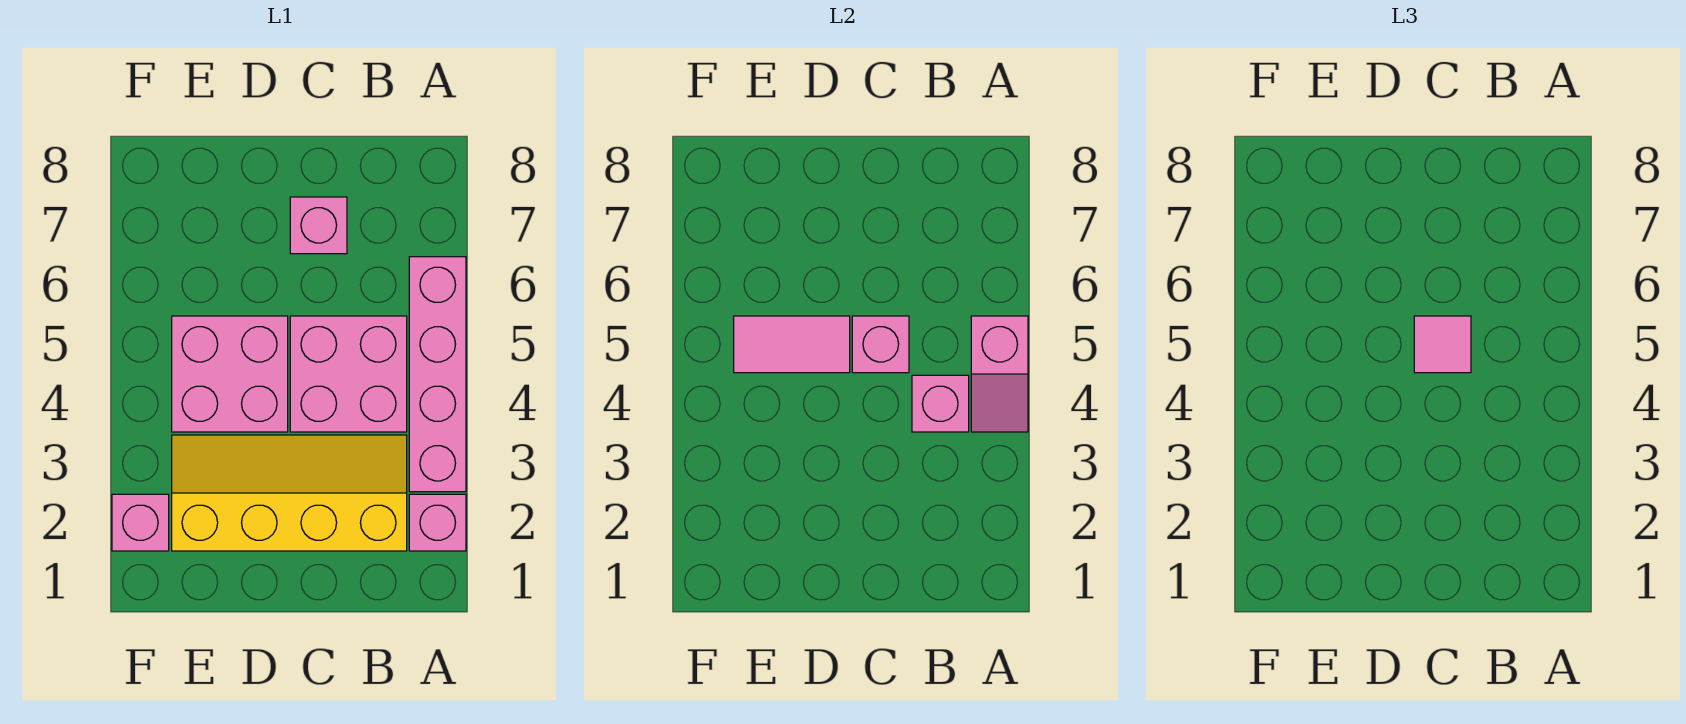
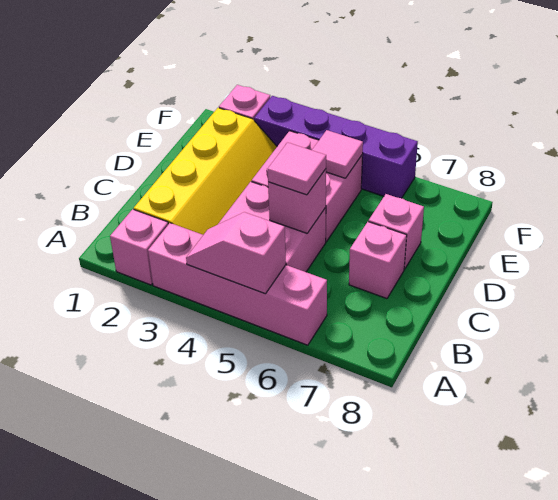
pink 1x1 brick [912,375,969,432] -> pink 1x1 brick moved to [369,194,424,269]
pink 1x2 tile [734,316,850,373] -> pink 1x1 tile [312,130,363,178]
none -> purple 1x4 brick [254,96,418,198]

